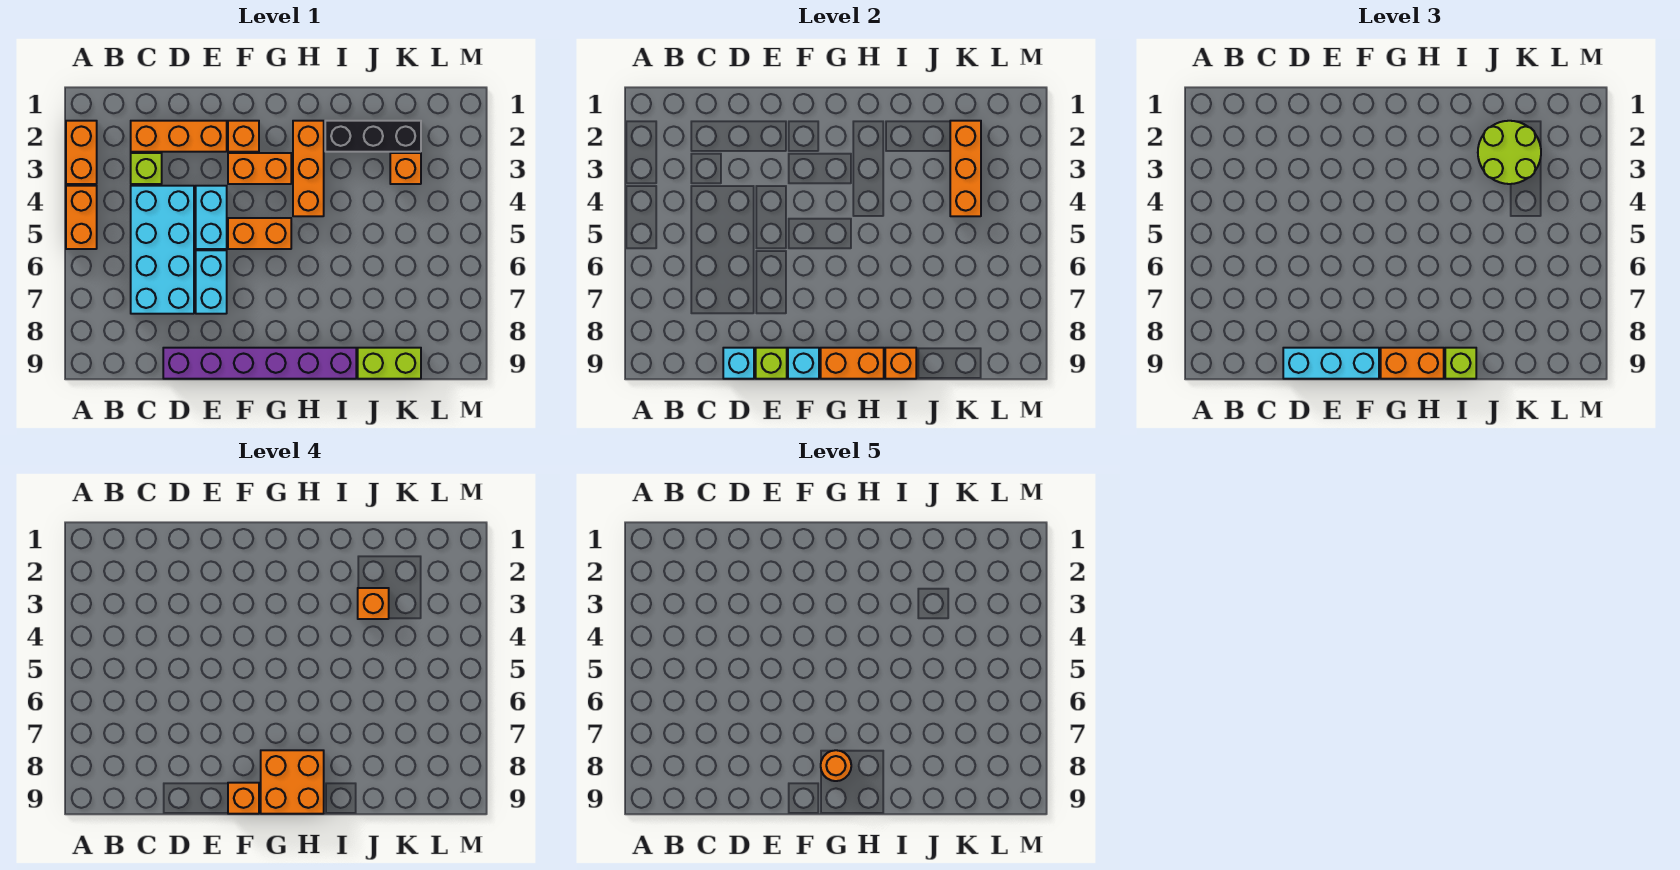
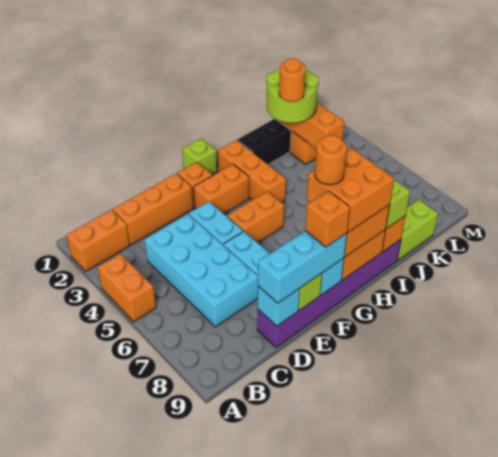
orange 1x2 brick [66,121,97,184] -> orange 1x2 brick turned to [67,210,130,271]
lime 1x1 brick [131,153,162,184] -> lime 1x1 brick moved to [182,139,217,175]
orange 1x1 brick [358,588,389,619] -> orange 1x1 round brick [279,58,306,102]

